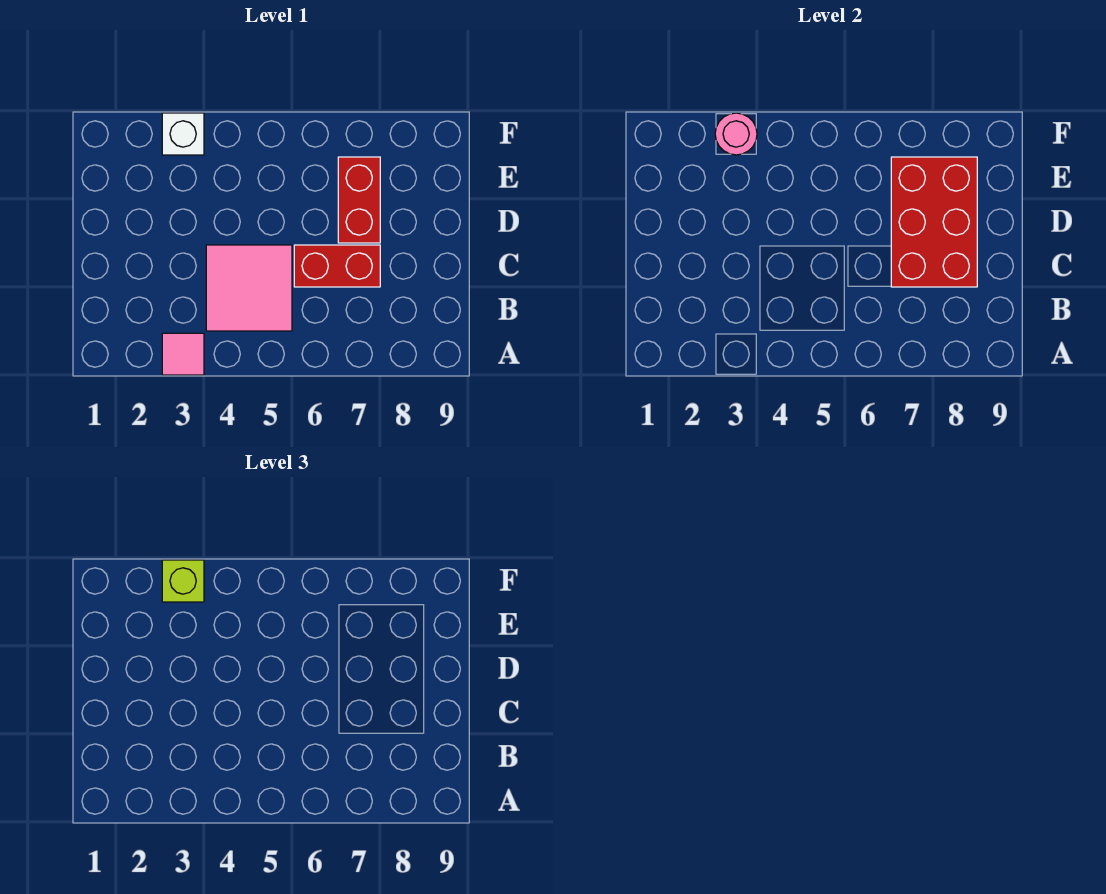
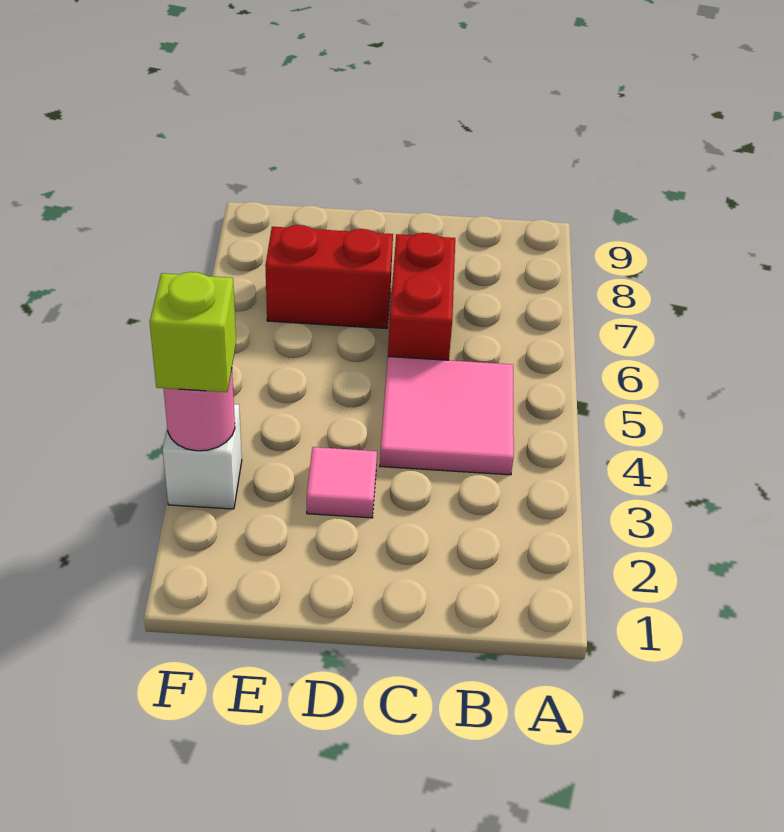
pink 1x1 tile [162,333,204,375] -> pink 1x1 tile moved to [307,447,377,518]
red 2x3 brick [891,157,977,287] -> none

